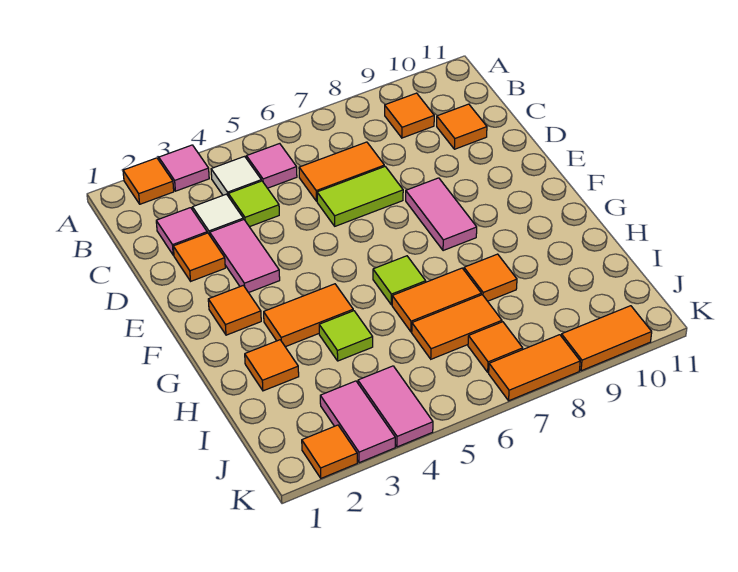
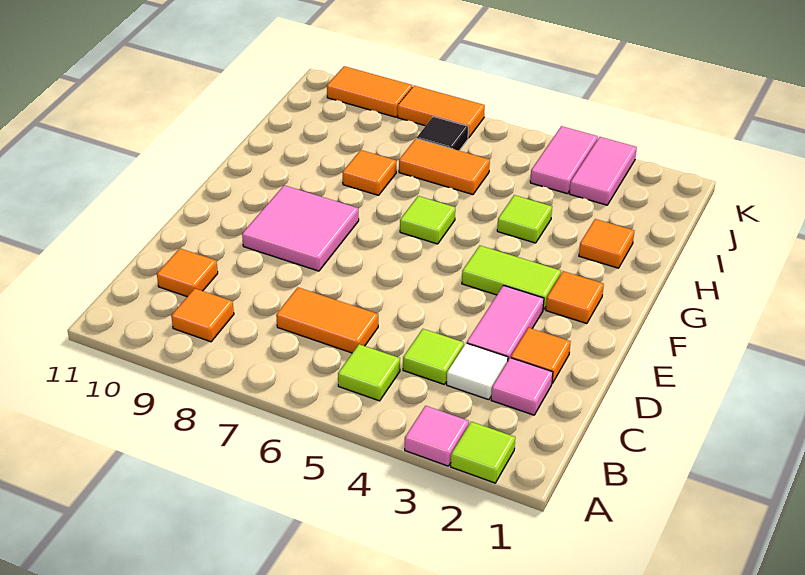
orange 1x1 tile [123,158,174,204] -> lime 1x1 tile [451,422,515,483]
white 1x1 tile [211,156,261,195] -> none
pink 1x1 tile [246,144,297,188] -> lime 1x1 tile [338,344,400,401]
lime 1x2 tile [317,166,403,226] -> lime 1x2 tile moved to [462,246,561,310]
pink 1x2 tile [406,178,477,251] -> pink 2x2 tile [242,185,359,271]
orange 1x2 tile [264,284,353,347] -> none
orange 1x2 tile [392,268,481,332] -> none
orange 1x1 tile [468,322,523,372] -> black 1x1 tile [417,117,468,151]
orange 1x1 tile [302,425,357,478] -> none

